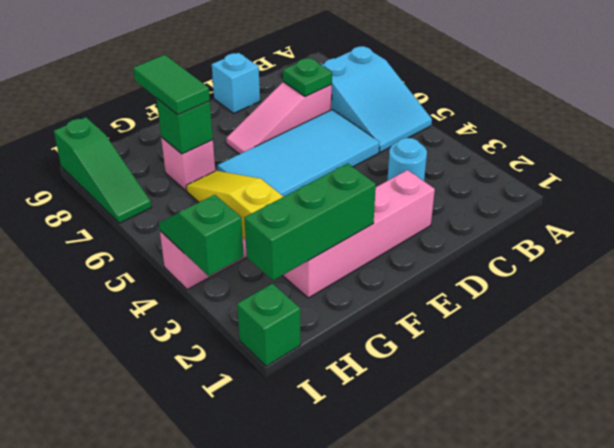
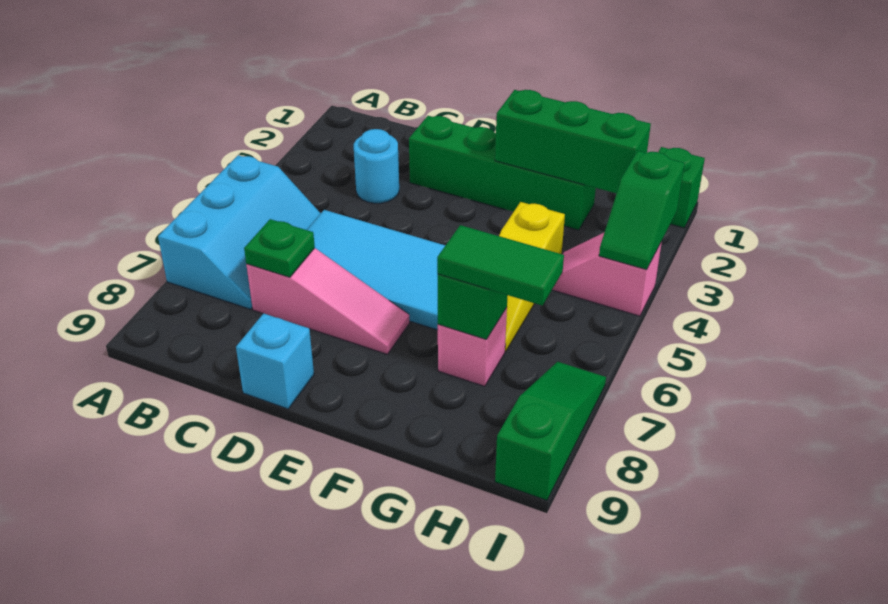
cyan 2x3 slope [322,46,432,152] -> cyan 2x3 slope turned to [158,155,321,309]
pink 1x4 brick [283,170,435,298] -> green 1x4 brick [409,116,596,230]
green 1x2 tile [133,55,210,115] -> green 1x2 tile turned to [437,225,564,306]

